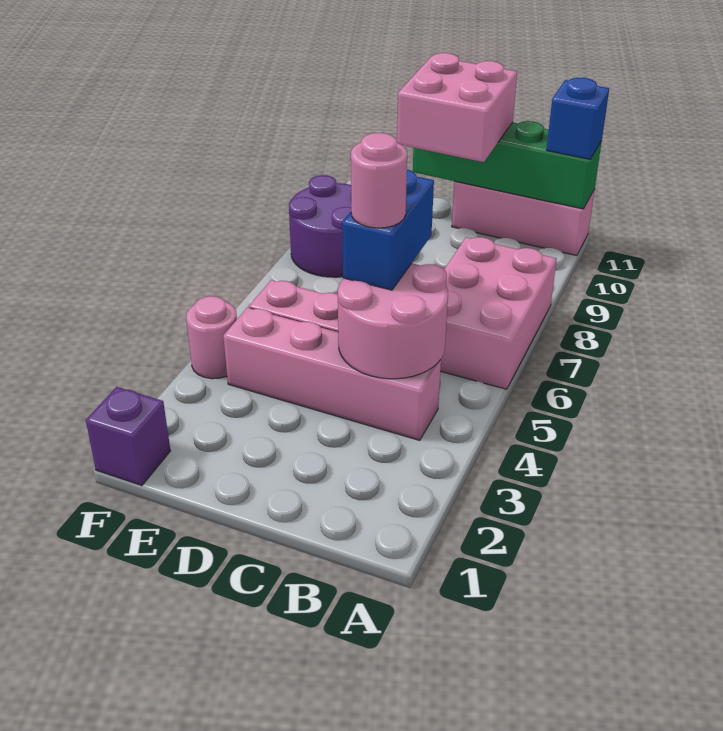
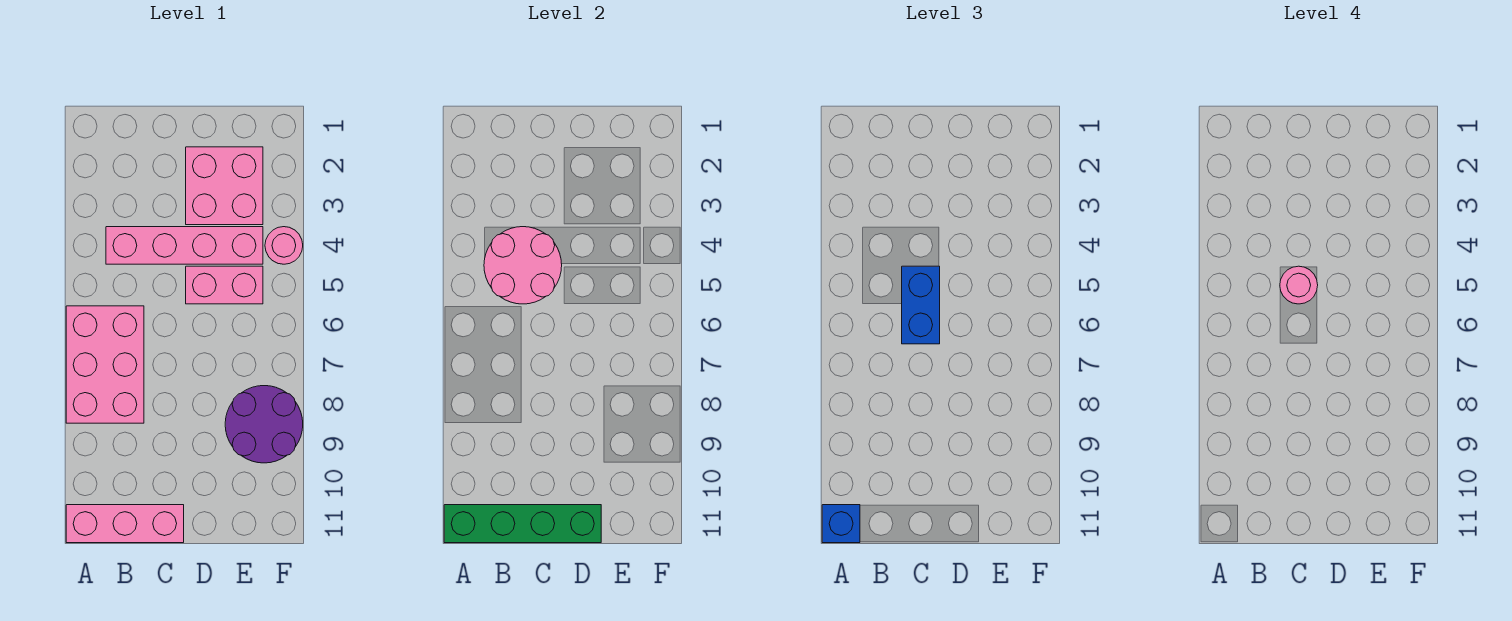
pink 2x2 brick [397,53,517,162] -> pink 2x2 brick moved to [186,147,263,225]
purple 1x1 brick [86,387,170,485] -> none

